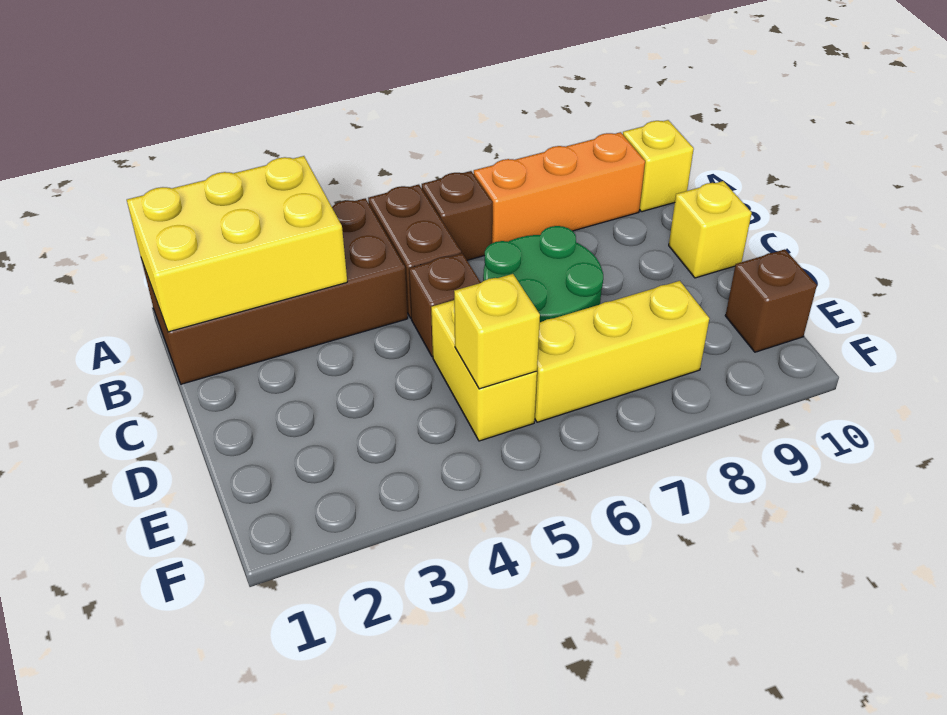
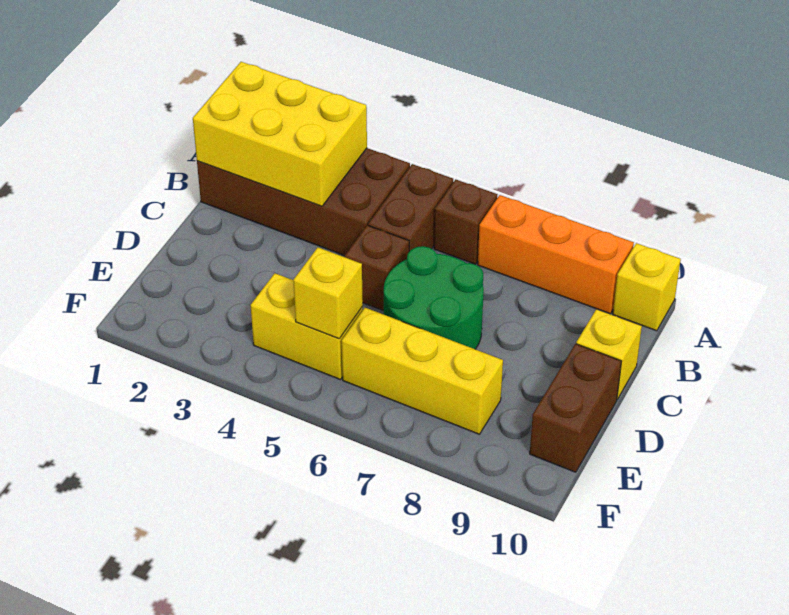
yellow 1x2 brick [431,300,537,441] -> yellow 1x2 brick turned to [251,273,363,380]
brown 1x1 brick [725,249,817,352] -> brown 1x2 brick [530,344,621,472]

